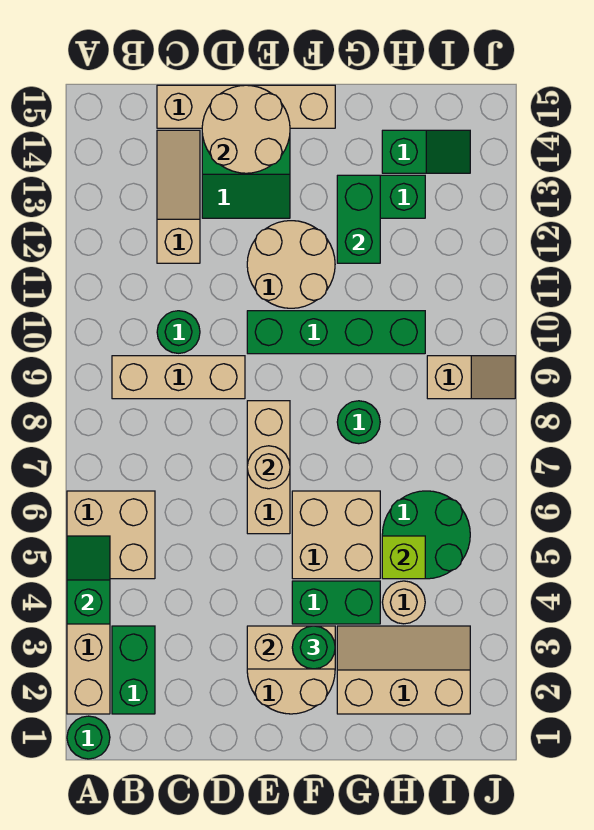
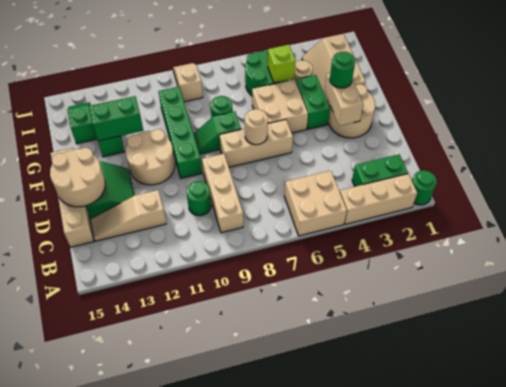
green 1x2 slope [67,536,110,624] -> green 1x2 slope moved to [194,112,241,154]

